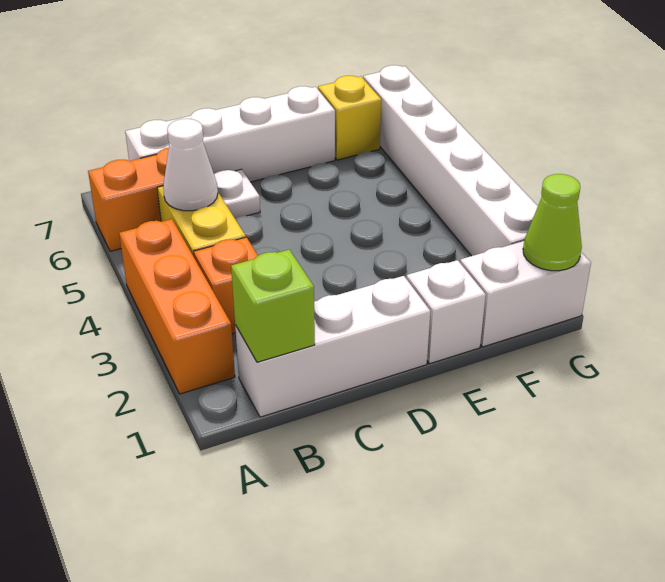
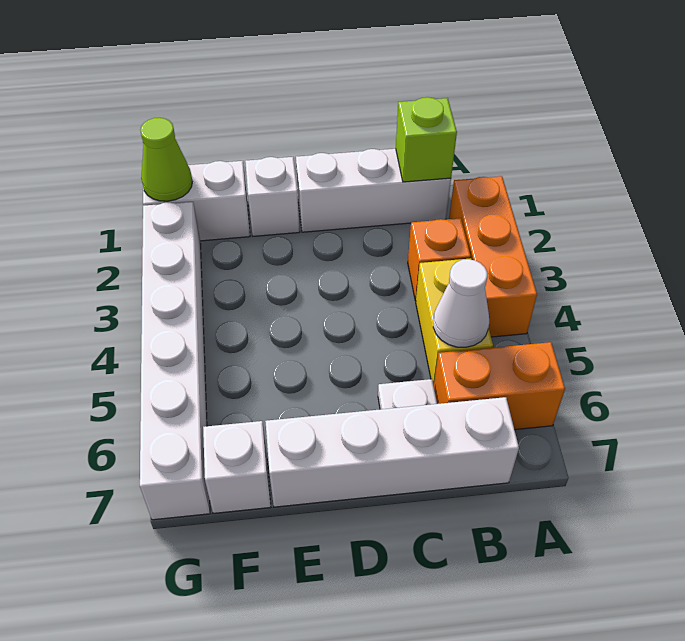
yellow 1x1 brick [318,76,381,160] -> white 1x1 brick [203,421,271,513]

